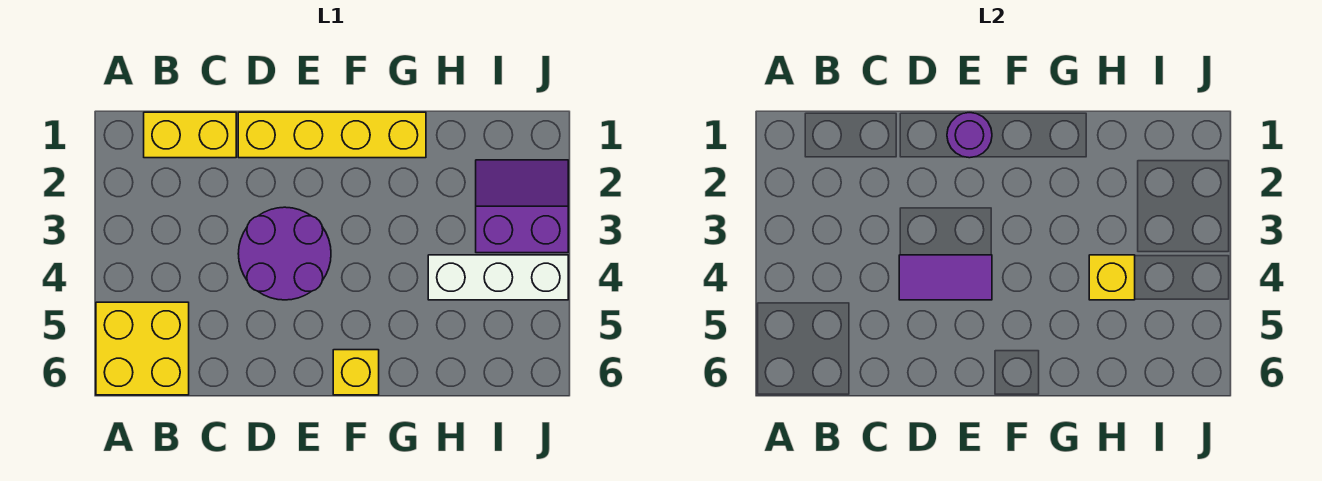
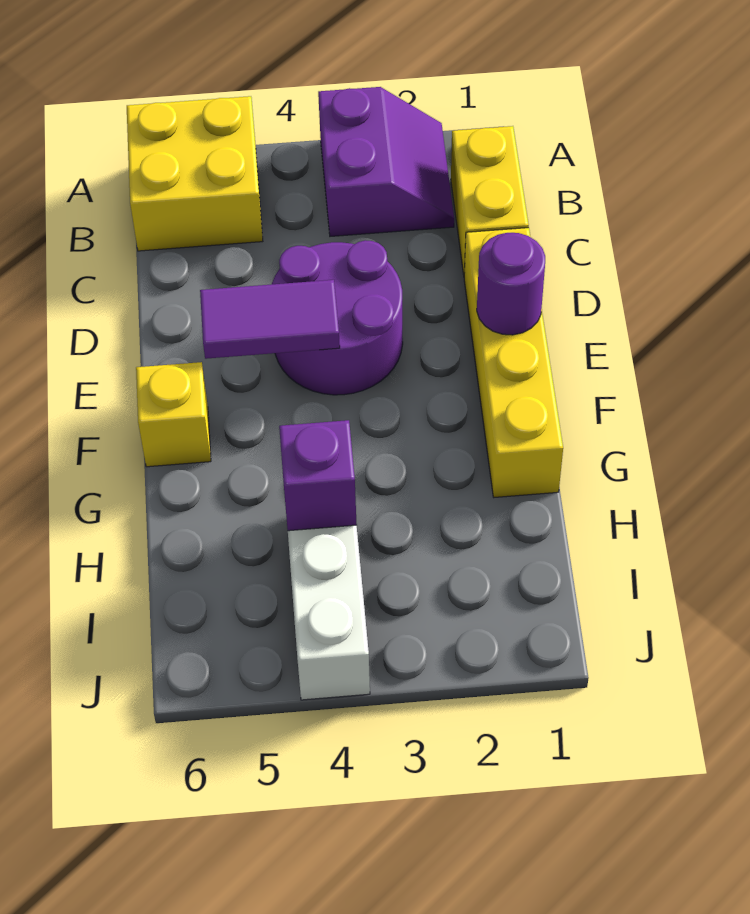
purple 1x2 tile [899,255,992,300] -> purple 1x2 tile turned to [200,280,340,359]
yellow 1x1 brick [1089,255,1135,300] -> purple 1x1 brick [279,420,357,531]
purple 2x2 slope [476,160,568,253] -> purple 2x2 slope moved to [318,87,454,236]

